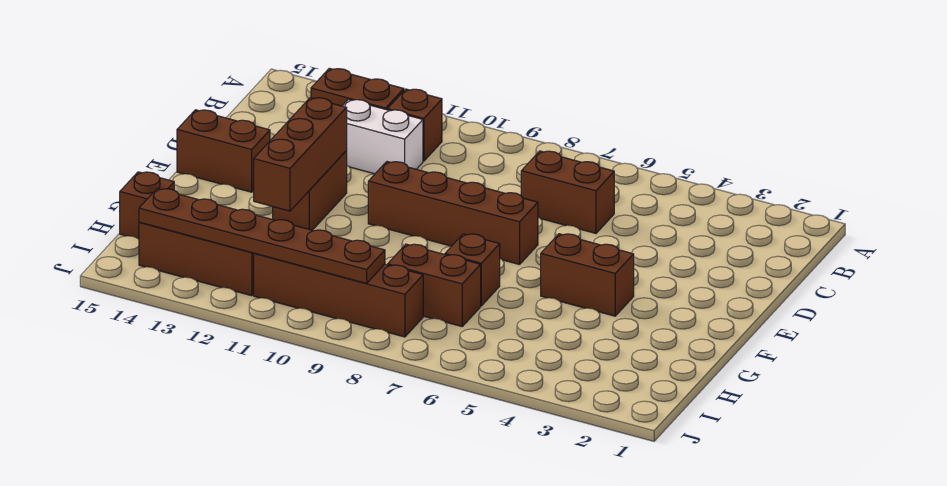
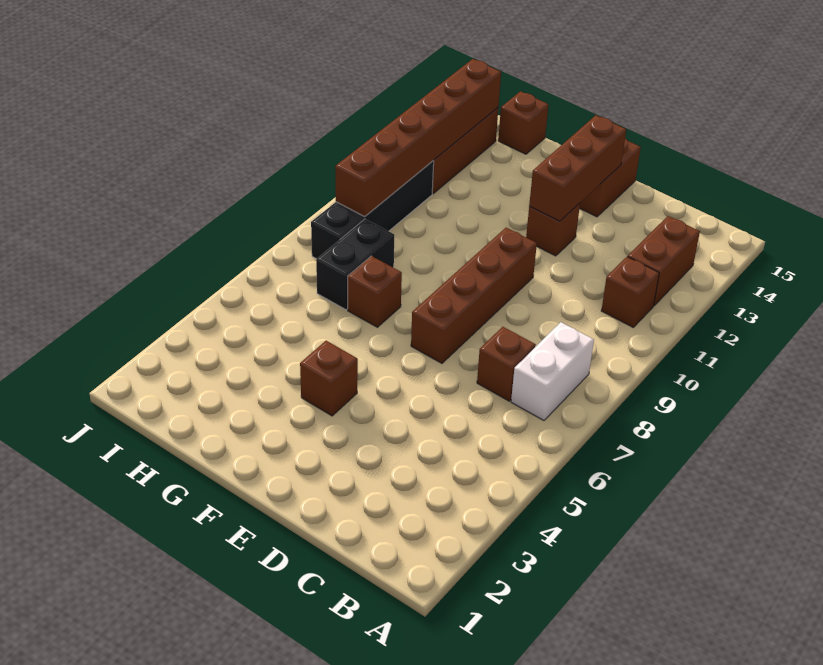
brown 1x2 brick [521,151,614,233] -> brown 1x1 brick [477,327,536,401]
white 1x2 brick [343,99,423,174] -> white 1x2 brick moved to [511,322,594,420]
brown 1x2 brick [273,151,347,230] -> brown 1x1 brick [526,203,580,256]
brown 1x3 brick [254,98,347,211] -> brown 1x3 brick turned to [529,115,626,221]
brown 1x2 brick [541,234,634,316] -> brown 1x1 brick [300,341,358,416]
brown 1x2 brick [388,244,481,326] -> black 1x2 brick [316,219,394,310]
brown 1x4 brick [254,253,423,337] -> black 1x4 brick [311,161,434,259]
brown 1x6 plate [139,189,385,283] -> brown 1x6 brick [335,59,501,216]

